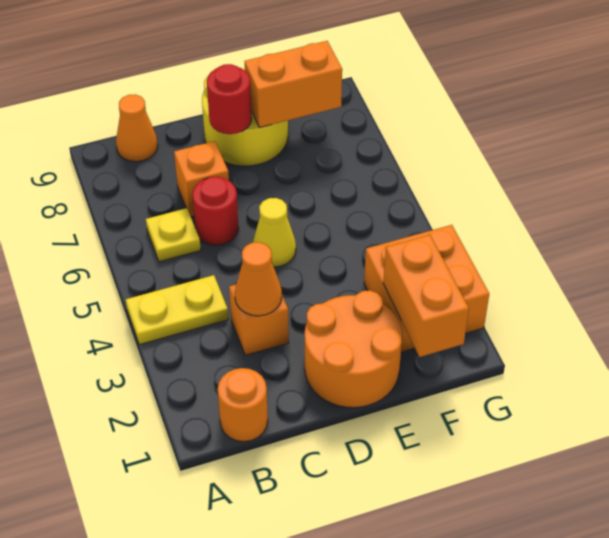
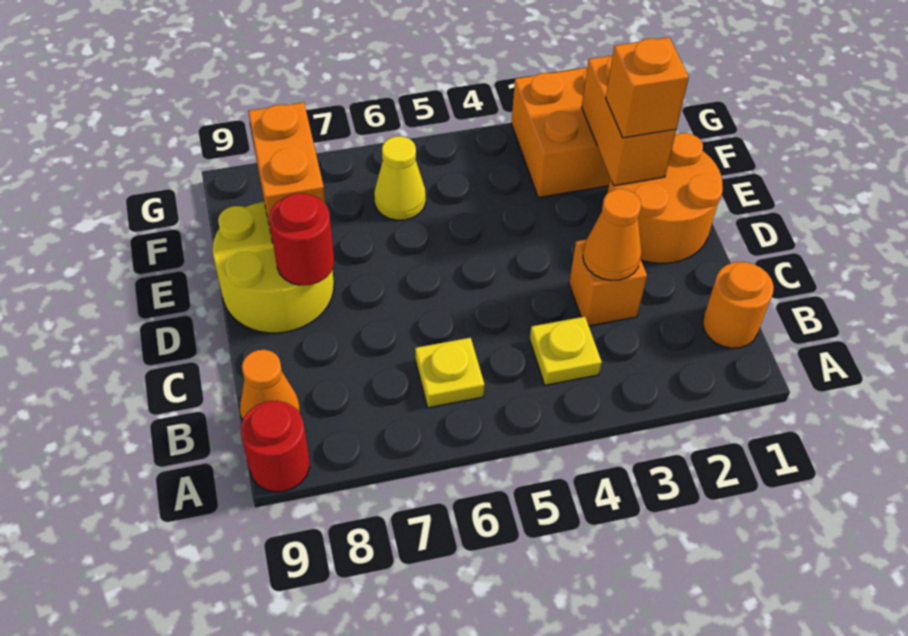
yellow 1x2 plate [126,275,228,345] -> yellow 1x1 plate [530,317,602,385]
red 1x1 round brick [193,177,239,245] -> red 1x1 round brick moved to [241,401,309,492]
orange 1x1 brick [174,141,229,217] -> orange 1x1 brick moved to [606,37,689,138]
yellow 1x1 cone [253,198,296,267] -> yellow 1x1 cone moved to [374,136,426,220]
orange 1x2 brick [383,235,469,357] -> orange 1x2 brick turned to [582,55,676,186]

